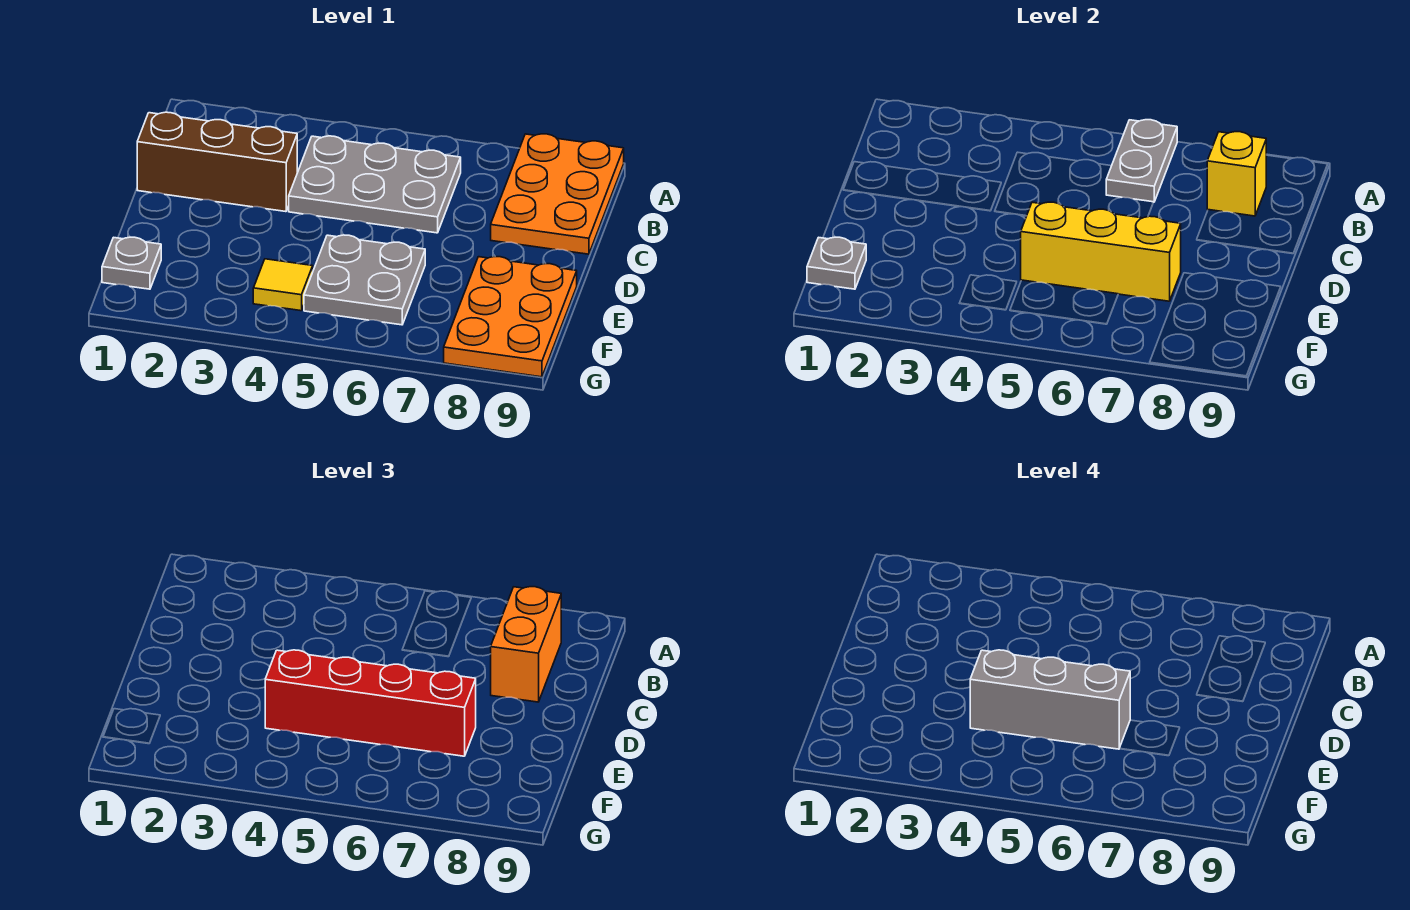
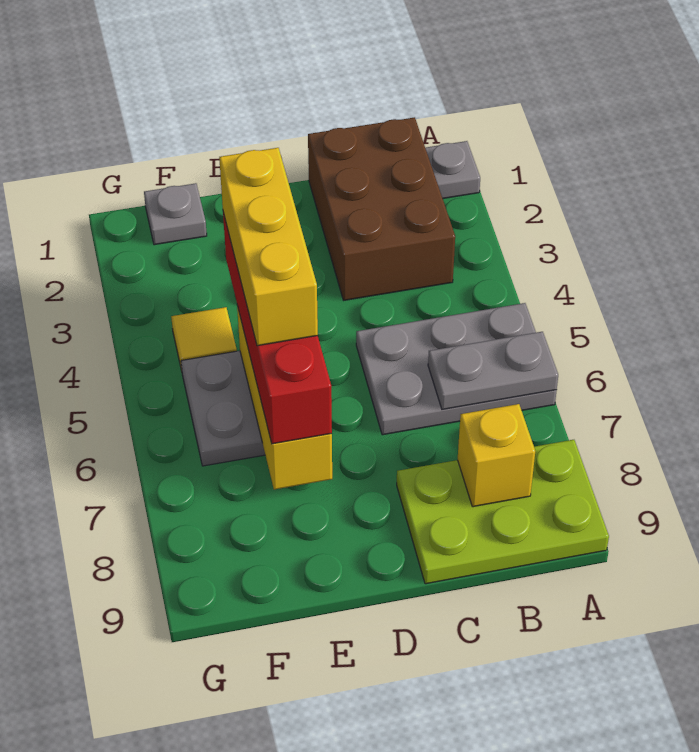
orange 2x3 plate [491,134,624,254] -> lime 2x3 plate [397,440,609,584]
grey 2x3 plate [289,136,461,233] -> grey 2x3 plate turned to [356,303,557,435]
orange 1x2 brick [491,587,561,702] -> none
brown 1x3 brick [137,112,297,212] -> brown 2x3 brick [308,117,455,300]
grey 1x3 brick [970,650,1130,749] -> yellow 1x3 brick [219,148,318,346]
orange 2x3 plate [444,257,577,377] -> none
grey 1x1 plate [807,237,866,289] -> grey 1x1 plate moved to [425,141,480,199]

